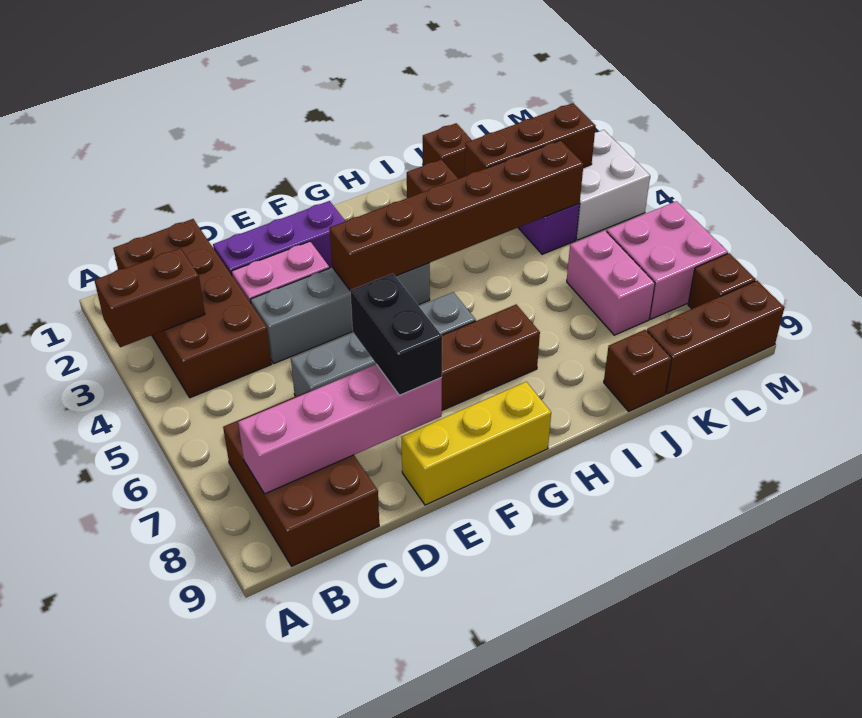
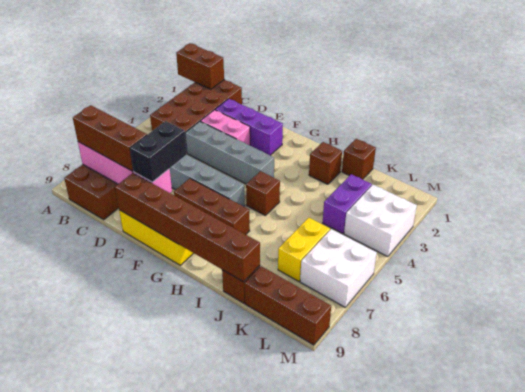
brown 1x2 brick [94,248,205,347] -> brown 1x2 brick moved to [176,44,224,89]
brown 1x6 brick [330,140,584,291] -> brown 1x6 brick moved to [115,173,260,282]
brown 1x3 brick [465,103,596,176] -> brown 1x3 brick moved to [73,105,147,171]
pink 1x2 brick [567,231,655,335] -> yellow 1x2 brick [278,218,330,281]
pink 2x2 brick [607,201,728,319] -> white 2x2 brick [300,229,377,307]
brown 1x1 brick [688,253,756,309] -> brown 1x1 brick moved to [246,171,280,216]

